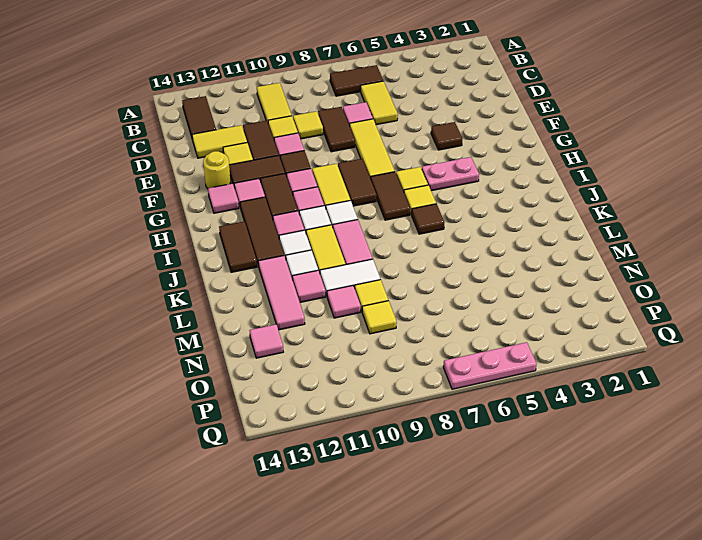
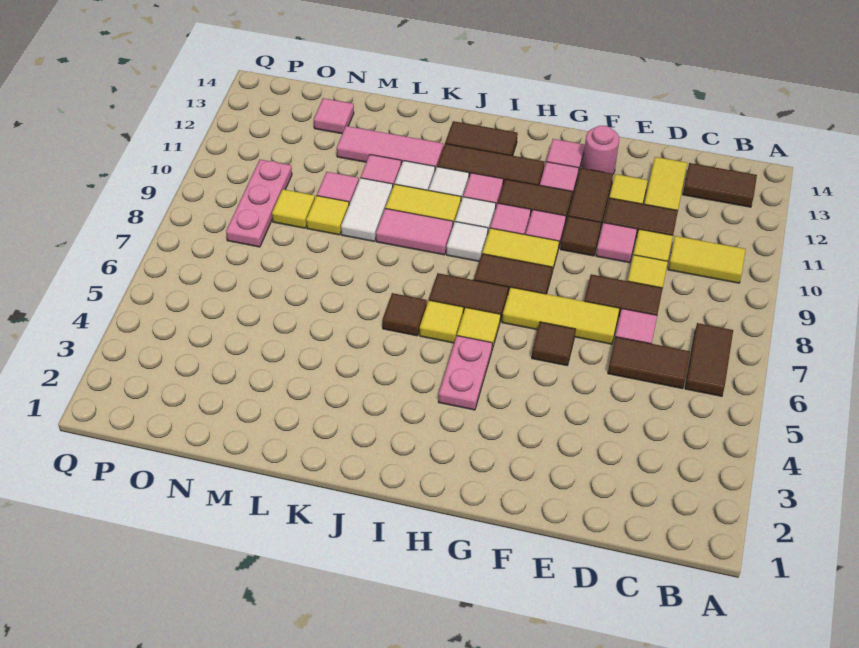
yellow 1x2 tile [361,81,398,125] -> brown 1x2 tile [608,337,690,389]
brown 1x1 tile [431,122,463,150] -> brown 1x1 tile moved to [532,322,575,366]
yellow 1x1 round brick [203,151,231,189] -> pink 1x1 round brick [582,126,619,174]
pink 1x3 plate [443,342,537,389] -> pink 1x3 plate moved to [226,160,292,247]

